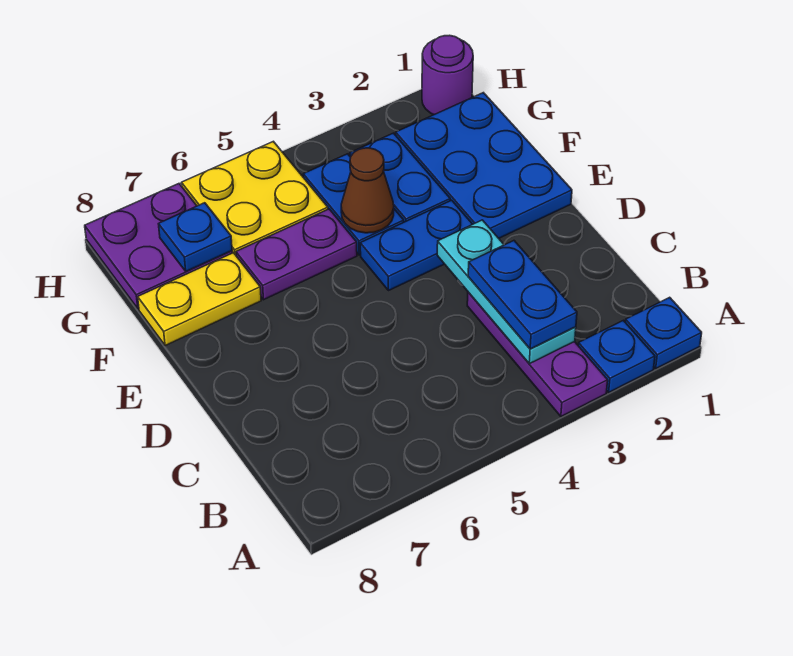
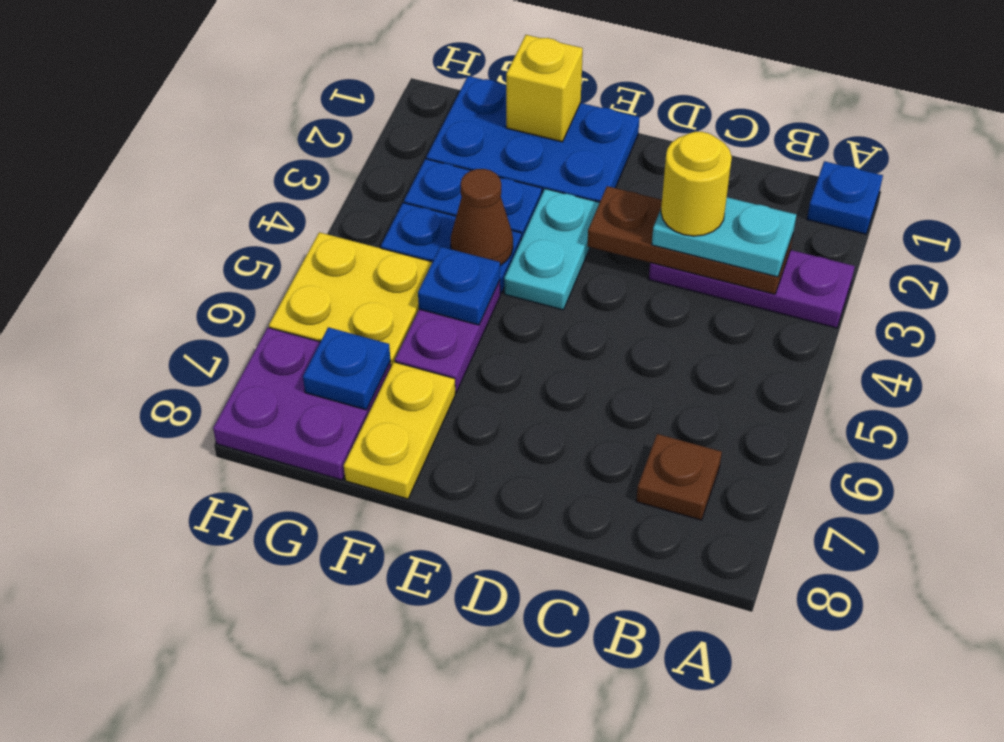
blue 1x1 plate [578,320,655,392] -> blue 1x1 plate moved to [418,247,500,325]
cyan 1x3 plate [437,220,576,364] -> brown 1x3 plate [587,186,793,294]
blue 1x2 plate [468,241,577,349] -> cyan 1x2 plate [652,197,796,277]
none -> brown 1x1 plate [636,434,722,520]
none -> yellow 1x1 round brick [661,132,732,236]
blue 1x2 plate [360,200,473,291] -> cyan 1x2 plate [504,189,600,310]
none -> yellow 1x1 brick [506,35,583,142]
purple 1x1 round brick [422,35,473,115] -> none

